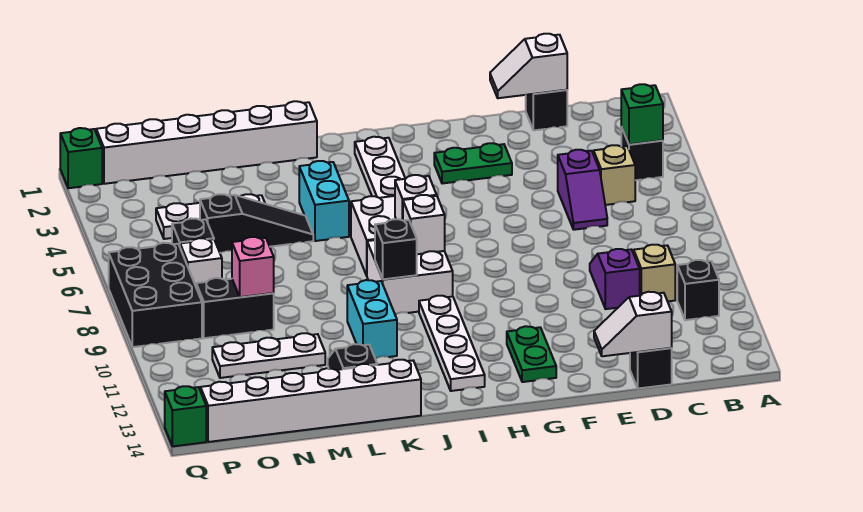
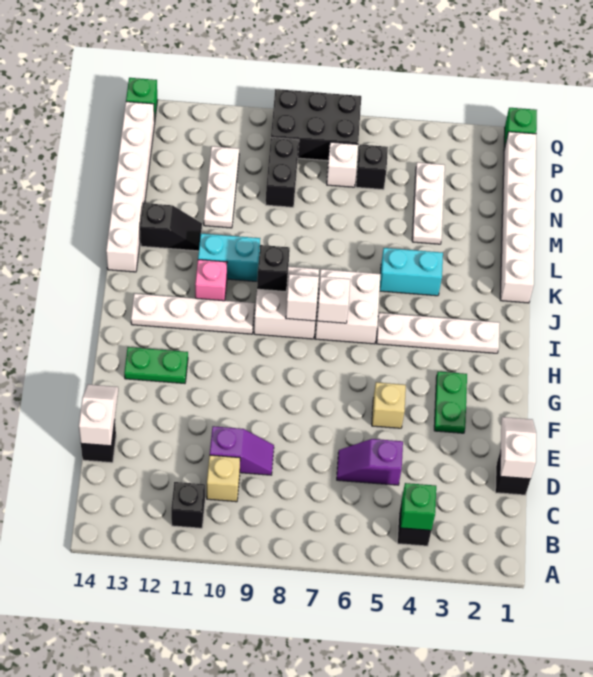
tan 1x1 brick [594,145,635,205] -> tan 1x1 brick moved to [372,382,406,428]
black 1x3 slope [200,194,313,253] -> none
pink 1x1 brick [232,237,274,297] -> pink 1x1 brick moved to [195,260,227,301]

